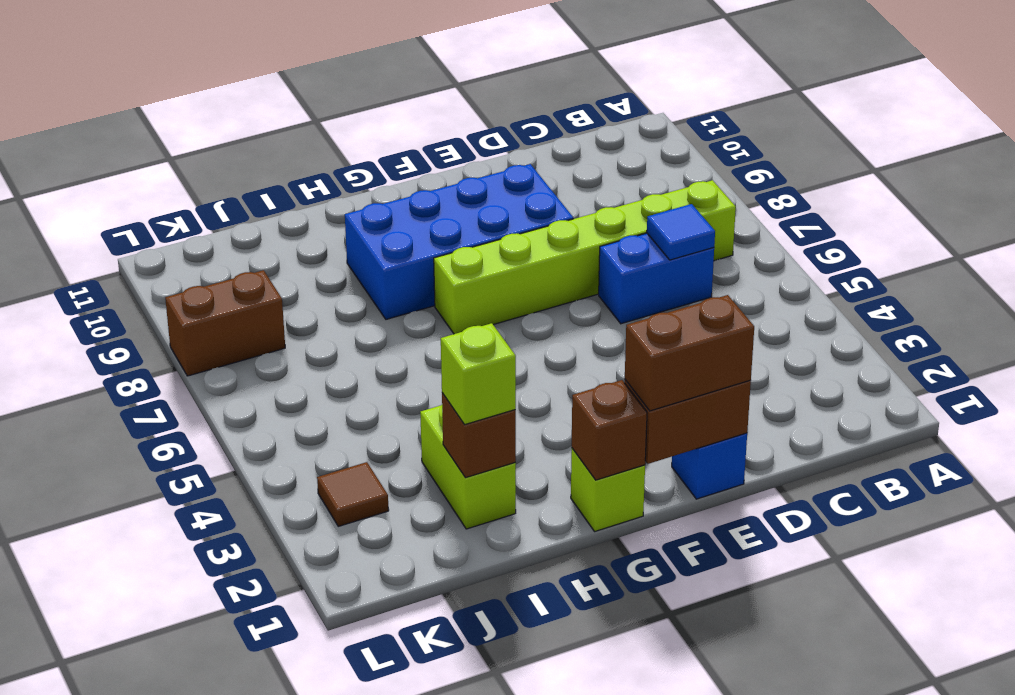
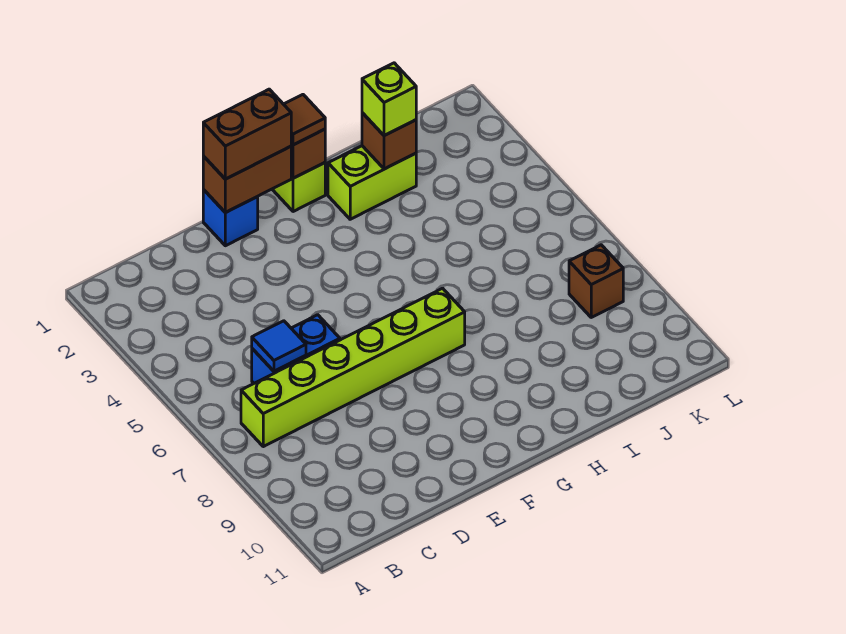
blue 2x4 brick [345,164,573,319] -> none
lime 1x2 brick [420,405,516,529] -> lime 1x2 brick turned to [328,146,416,219]
brown 1x1 tile [317,462,389,526] -> brown 1x1 tile moved to [284,95,325,145]
brown 1x2 brick [165,270,285,376] -> brown 1x1 brick [569,245,623,317]

